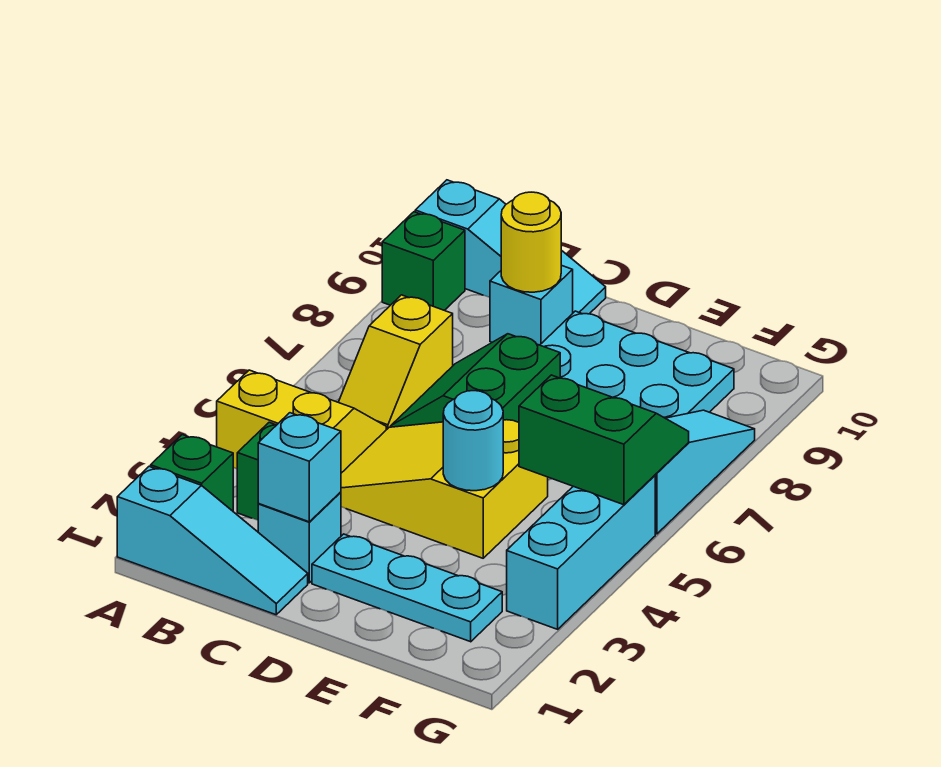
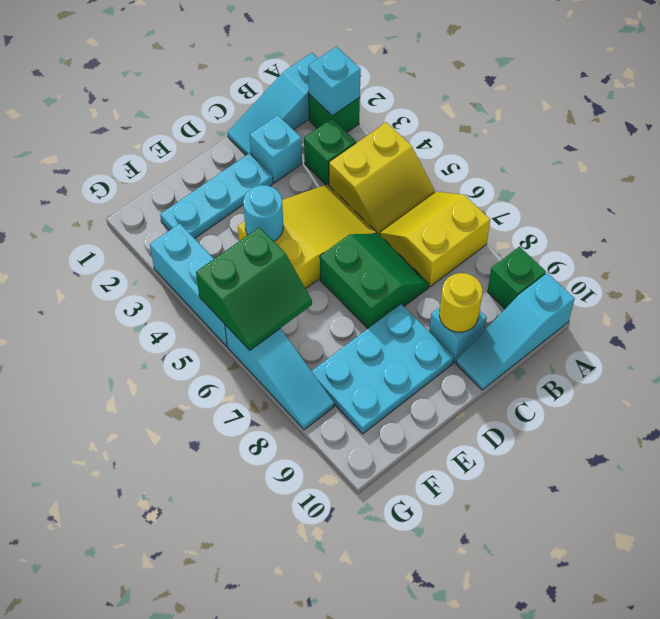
yellow 1x2 slope [338,295,453,430] -> yellow 2x2 slope [379,192,490,287]
cyan 1x1 brick [258,413,341,522] -> cyan 1x1 brick moved to [308,47,361,116]

